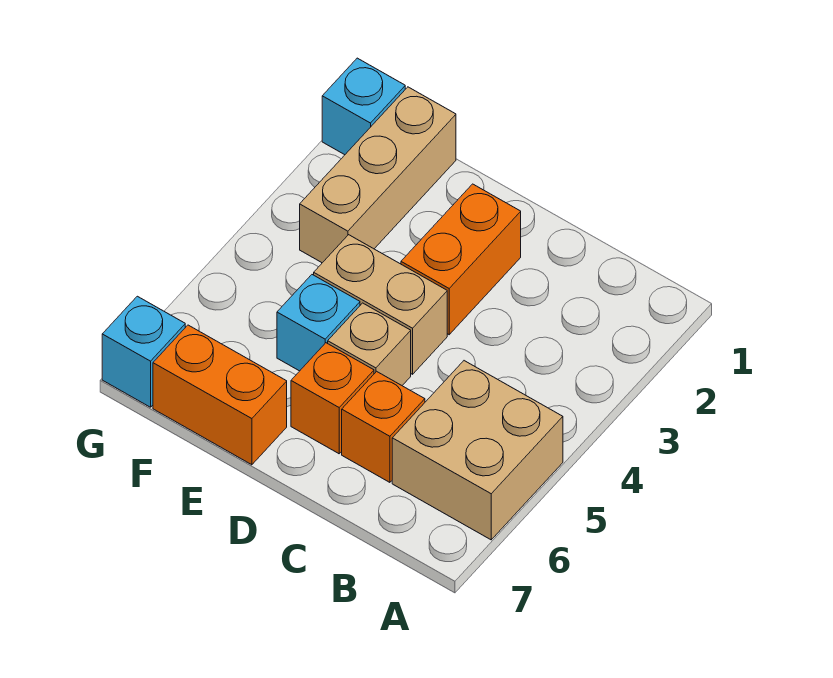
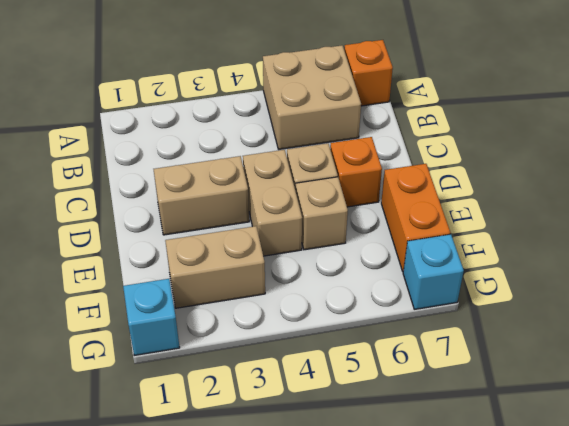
orange 1x1 brick [342,371,425,482] -> orange 1x1 brick moved to [344,40,393,106]
orange 1x2 brick [401,184,521,335] -> tan 1x2 brick [154,156,249,235]
cyan 1x1 brick [277,275,360,371] -> tan 1x1 brick [296,177,348,250]
tan 1x3 brick [300,87,456,263] -> tan 1x2 brick [165,226,265,308]

